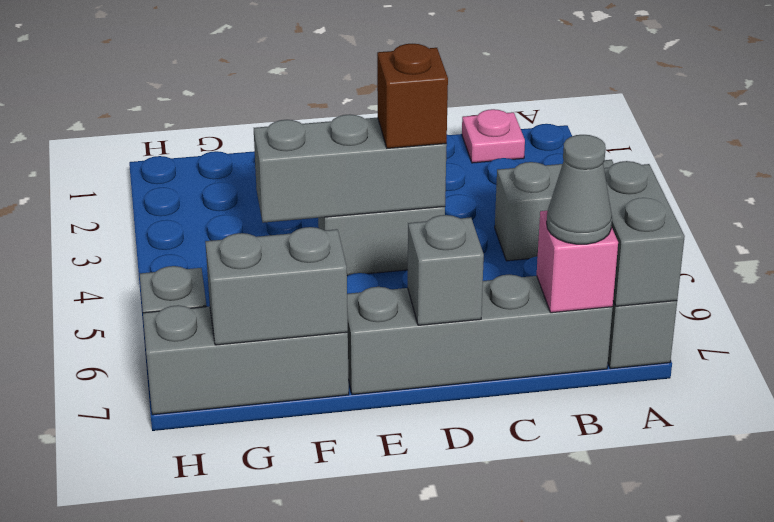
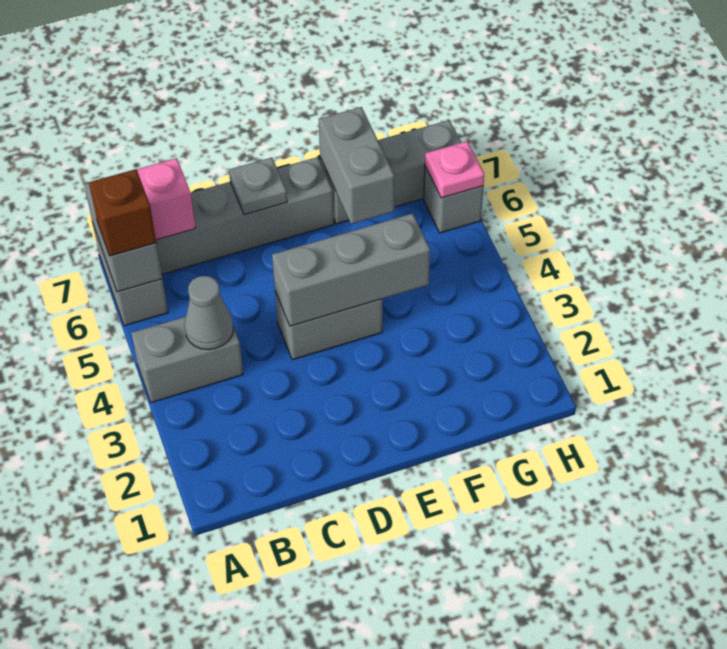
pink 1x1 plate [462,109,525,163] -> pink 1x1 plate moved to [425,141,484,198]
grey 1x1 cone [547,135,612,244] -> grey 1x1 cone moved to [184,276,233,350]
brown 1x1 brick [377,44,448,148] -> brown 1x1 brick moved to [89,169,156,256]
grey 1x1 brick [408,215,484,325] -> grey 1x1 plate [229,158,287,215]
grey 1x2 brick [205,227,348,345] -> grey 1x2 brick turned to [318,107,395,224]

